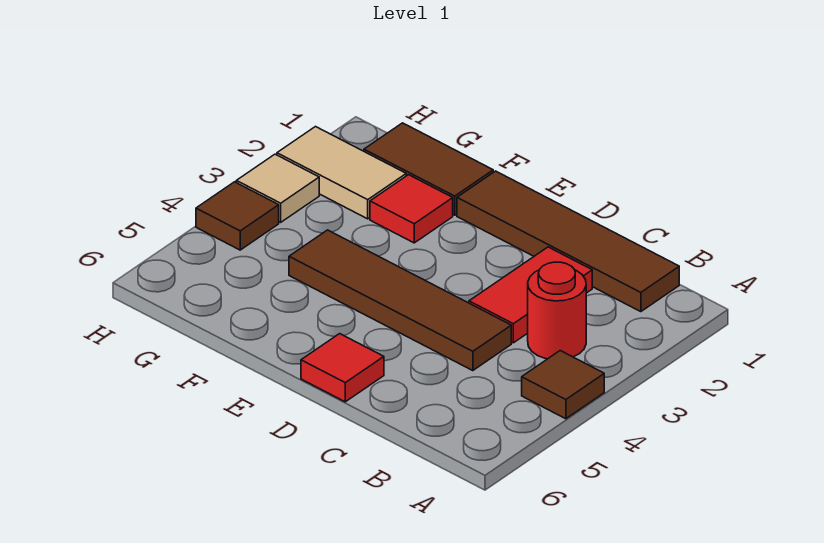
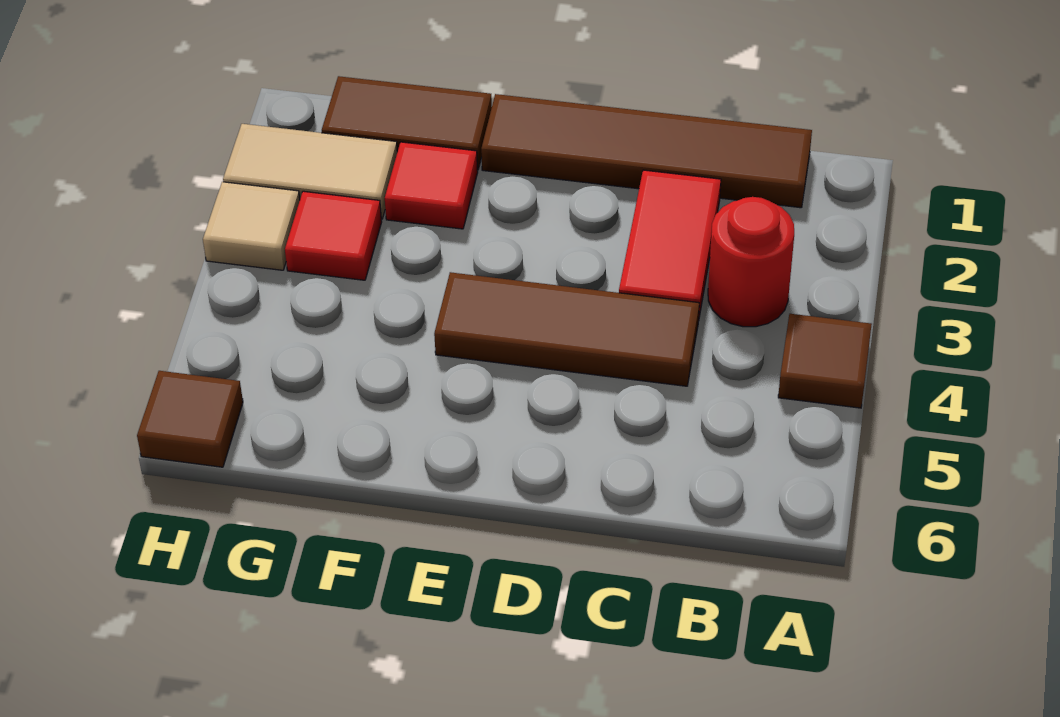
brown 1x4 tile [289,230,511,371] -> brown 1x3 tile [434,272,699,386]
red 1x1 tile [301,334,384,402] -> red 1x1 tile moved to [285,191,382,280]
brown 1x1 tile [196,182,279,250] -> brown 1x1 tile moved to [137,371,243,467]

